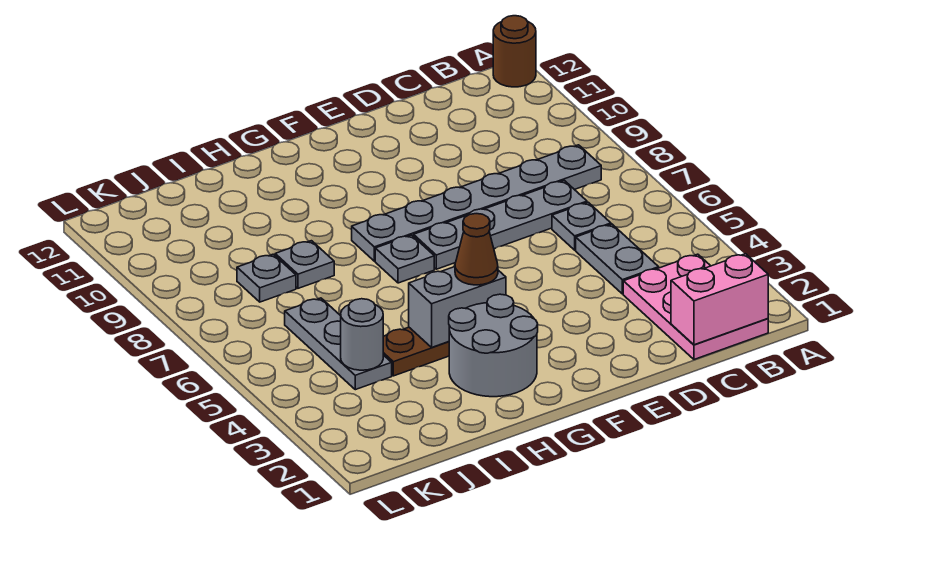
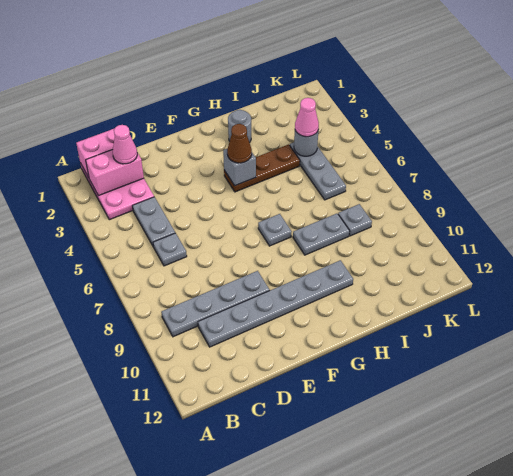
brown 1x1 round brick [493,16,536,87] -> none
none -> pink 1x2 brick [86,150,144,196]
grey 1x6 plate [352,145,601,261] -> grey 1x6 plate moved to [198,260,353,347]
none -> pink 1x1 cone [113,125,137,164]
grey 1x4 plate [414,180,587,269] -> grey 1x4 plate moved to [161,271,270,337]
grey 2x2 round brick [449,294,538,397] -> grey 1x1 round brick [228,110,251,142]
grey 1x2 brick [409,267,506,347] -> grey 1x1 brick [223,149,256,186]
grey 1x1 plate [275,241,334,288] -> grey 1x2 plate [293,214,350,255]
none -> pink 1x1 cone [295,98,319,137]

